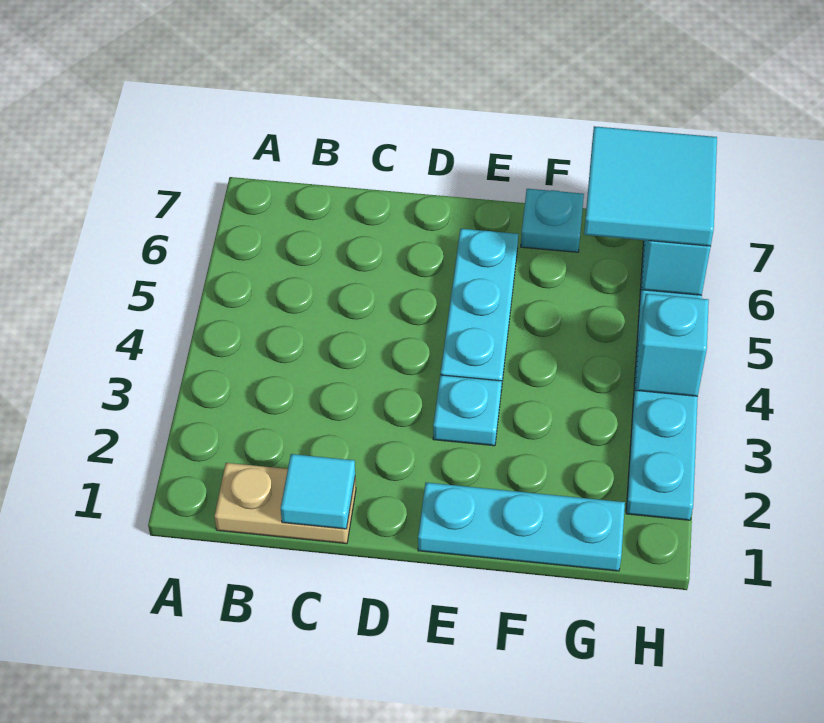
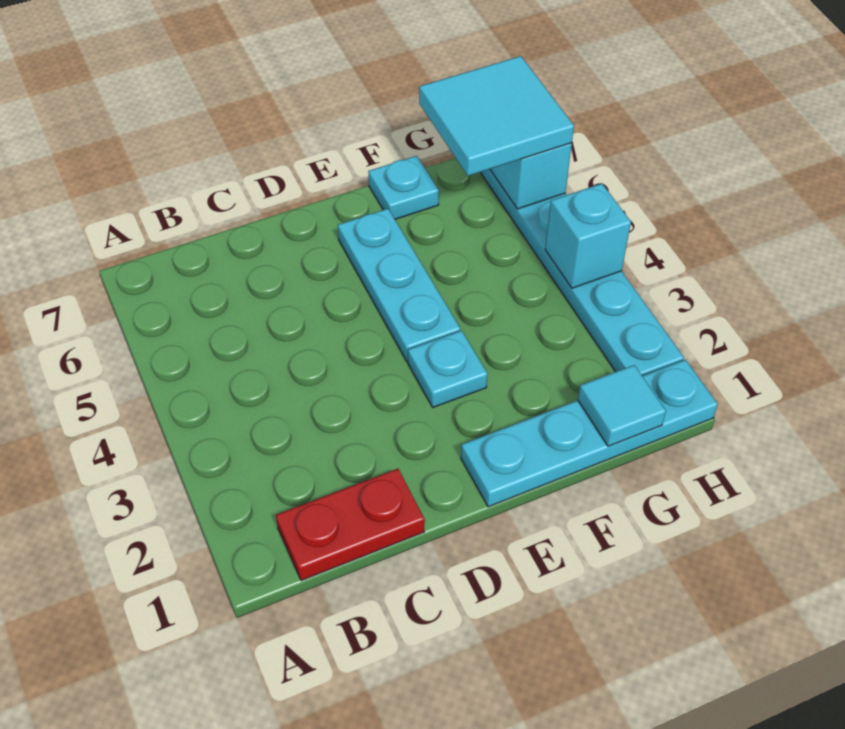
tan 1x2 plate [214,463,356,544] -> red 1x2 plate [276,469,425,581]
cyan 1x1 tile [281,454,355,529] -> cyan 1x1 tile moved to [578,365,666,446]
cyan 1x3 plate [418,483,625,571] -> cyan 1x4 plate [461,360,718,507]

